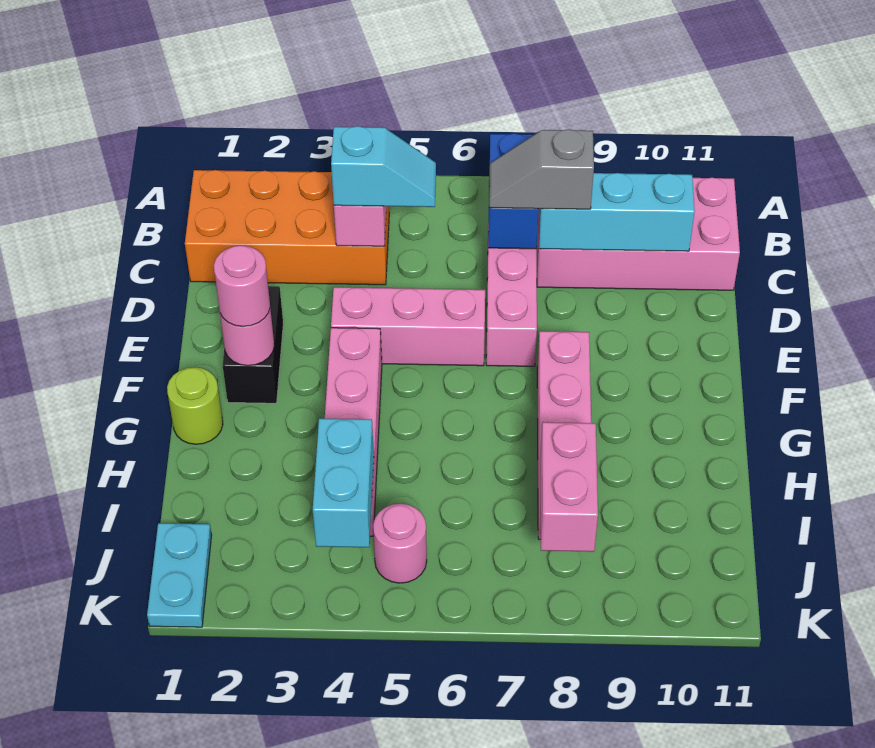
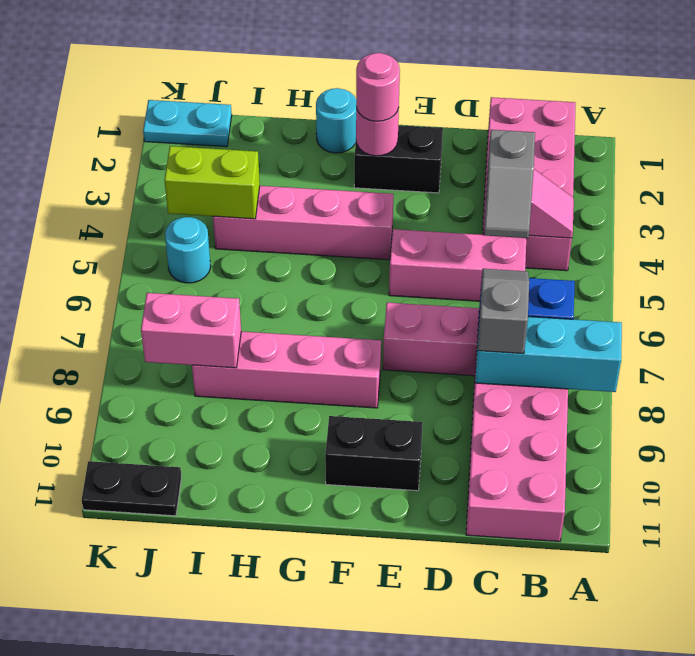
orange 2x4 brick [185,170,389,285] -> pink 2x4 brick [482,97,576,271]
cyan 1x2 slope [331,126,436,207] -> grey 1x2 slope [484,130,535,238]
cyan 1x3 brick [539,173,695,251] -> cyan 1x3 brick turned to [475,317,622,392]
pink 1x3 brick [331,287,485,366] -> pink 1x3 brick turned to [389,229,526,301]
none -> black 1x2 brick [325,416,423,491]
lime 1x1 round brick [167,367,223,444] -> cyan 1x1 round brick [316,88,356,153]
cyan 1x2 brick [313,418,374,547] -> lime 1x2 brick [164,146,260,219]
pink 1x1 round brick [373,504,427,583] -> cyan 1x1 round brick [165,217,211,283]
none -> black 1x2 plate [82,461,181,516]

